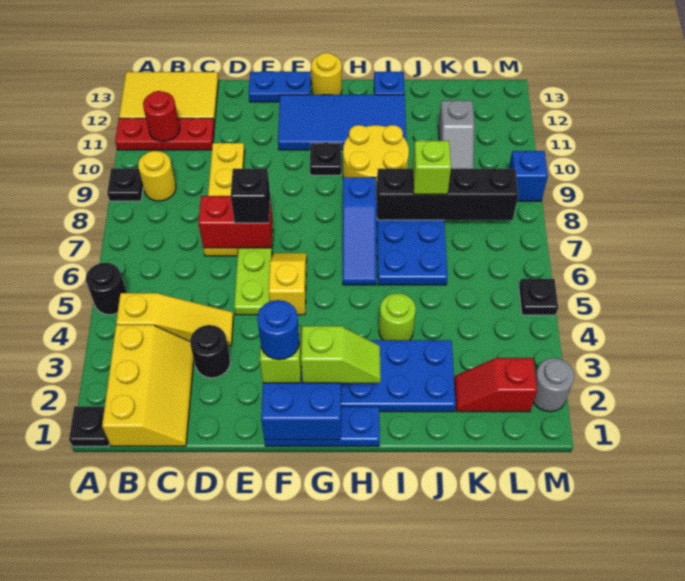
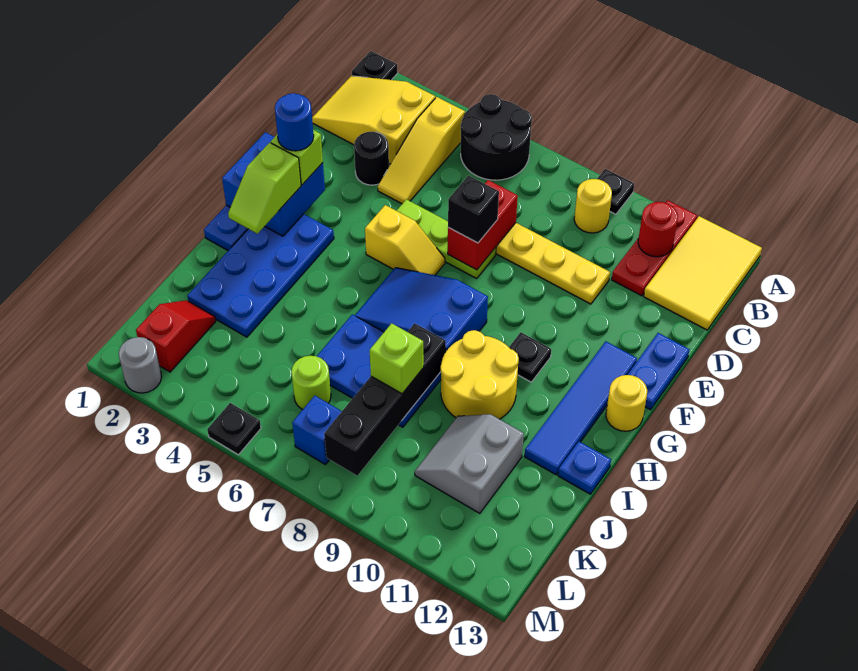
black 1x1 round brick [86,263,127,315] -> black 2x2 round brick [461,94,532,180]
yellow 2x3 slope [102,325,194,446] -> yellow 2x3 slope turned to [312,76,435,164]
blue 2x4 tile [278,94,407,150] -> blue 1x4 tile [524,341,637,475]
blue 1x3 slope [343,177,376,285] -> blue 2x3 slope [355,268,488,352]
lime 1x1 round brick [379,293,416,340] -> lime 1x1 round brick moved to [291,356,331,410]
grey 1x2 slope [438,100,475,169] -> grey 2x2 slope [415,414,524,513]
blue 1x1 brick [509,151,548,201] -> blue 1x1 brick moved to [292,396,342,465]

